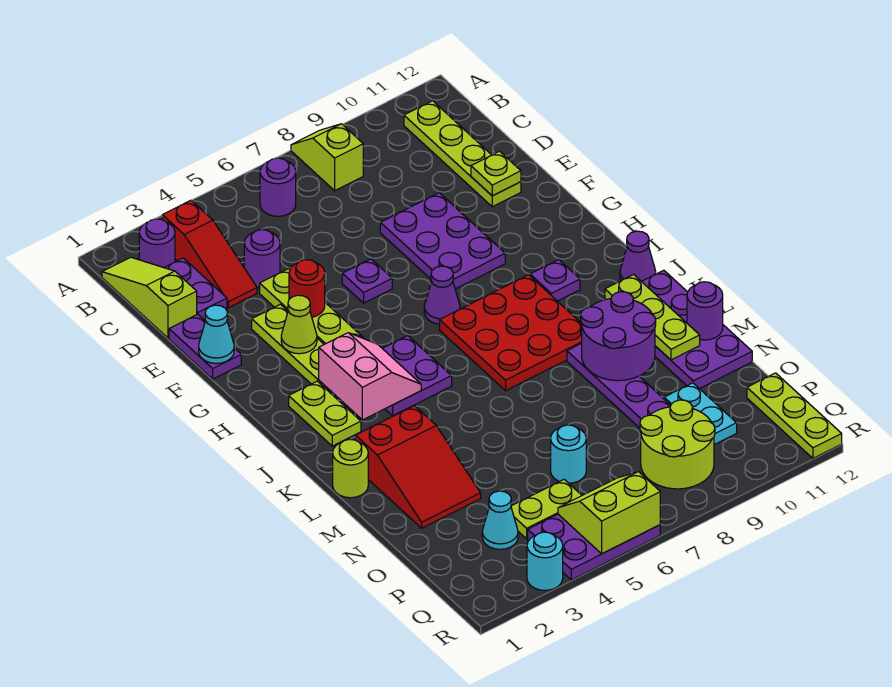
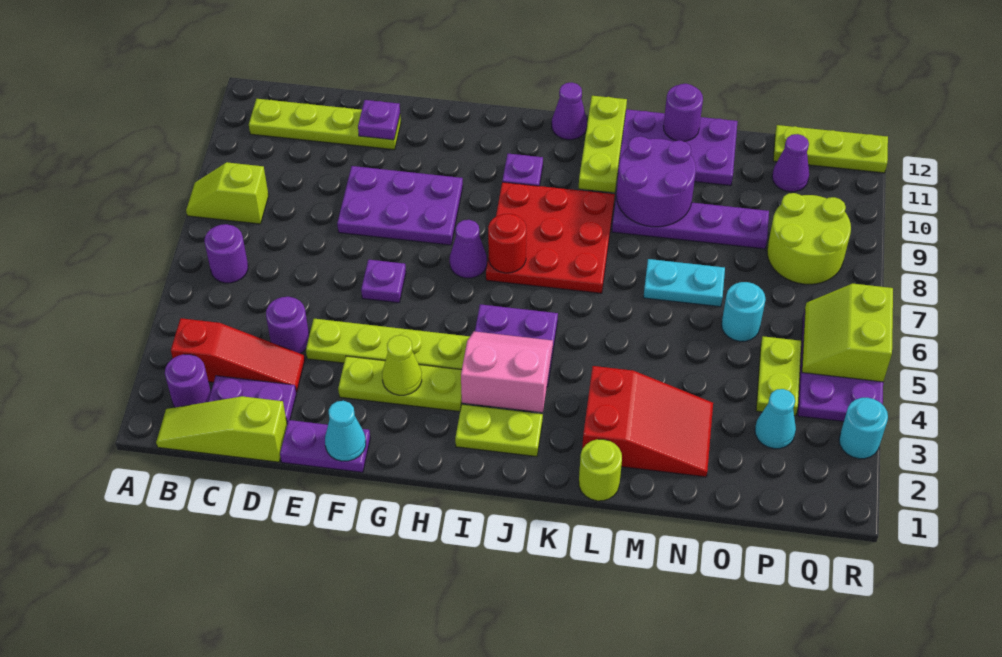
lime 1x1 plate [471,151,521,196] -> purple 1x1 plate [358,100,400,140]
red 1x1 round brick [289,260,325,317] -> red 1x1 round brick moved to [488,214,526,273]
lime 1x3 plate [605,275,700,360] -> lime 1x3 plate turned to [579,96,627,192]
cyan 1x2 plate [664,383,737,445] -> cyan 1x2 plate moved to [643,259,725,307]
none -> purple 1x1 cone [772,134,809,192]

